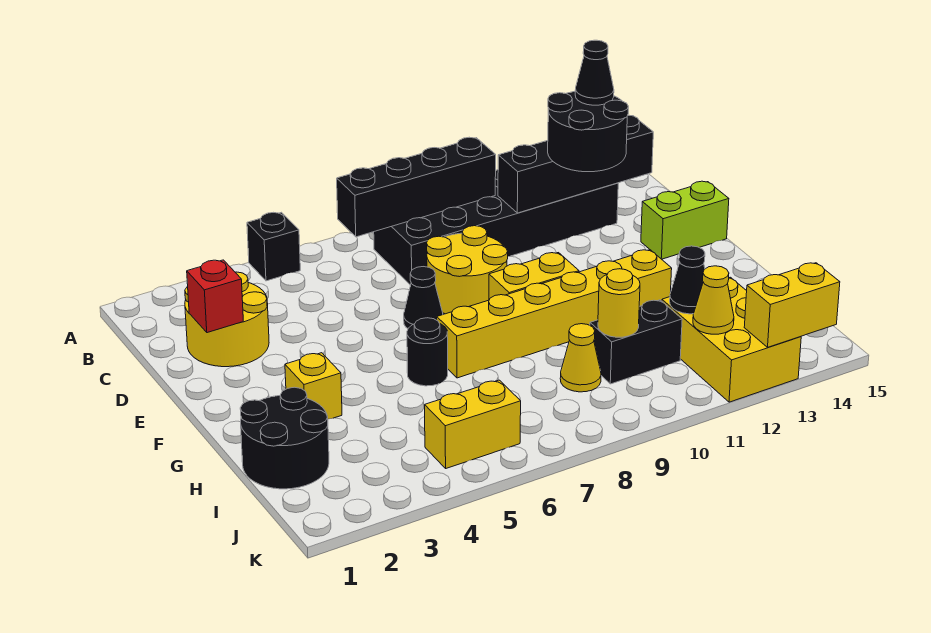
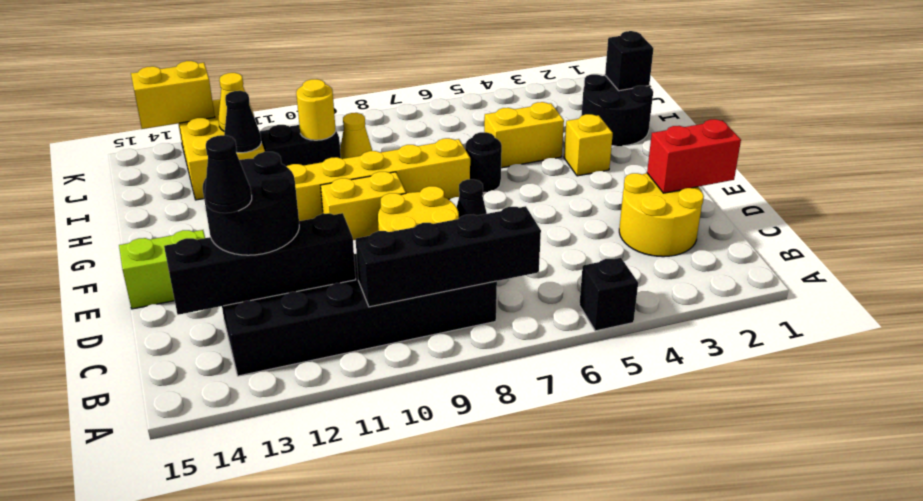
red 1x1 brick [187,260,243,333] -> red 1x2 brick [647,119,741,193]
none -> black 1x1 brick [605,31,654,91]
yellow 1x2 brick [425,380,521,468] -> yellow 1x2 brick moved to [484,102,564,168]

